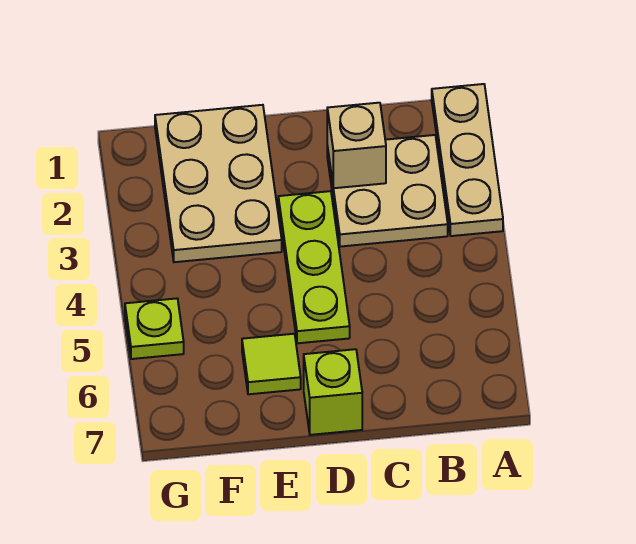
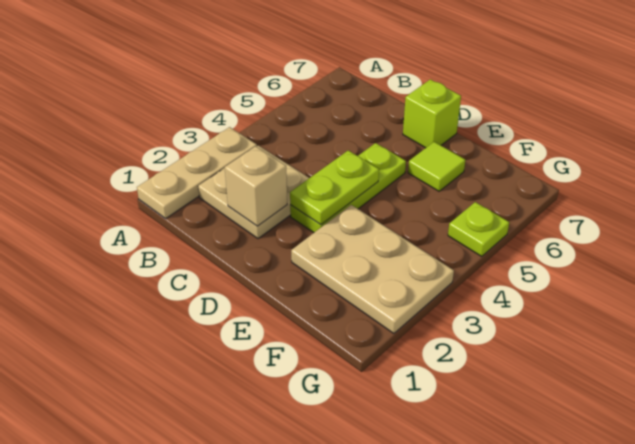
none -> lime 1x2 plate [290,150,379,225]
tan 2x3 plate [155,105,282,262] -> tan 2x3 plate turned to [291,205,454,333]

